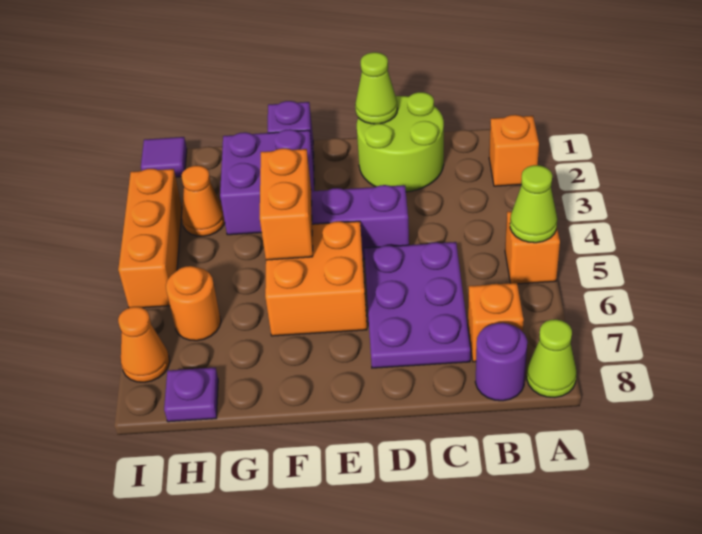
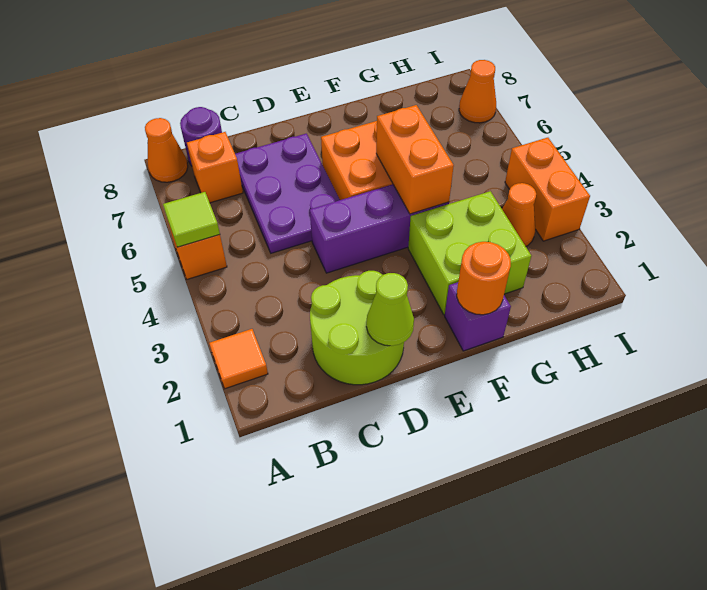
orange 1x1 brick [489,115,539,186] -> orange 1x1 tile [209,329,268,389]
lime 1x1 cone [510,165,557,243] -> lime 1x1 tile [163,192,220,247]
lime 1x1 cone [527,319,576,398] -> orange 1x1 cone [145,118,188,182]
purple 2x2 brick [220,129,314,235] -> lime 2x2 brick [408,191,531,314]
orange 1x1 round brick [166,266,221,341] -> orange 1x1 round brick moved to [457,242,511,315]
purple 1x1 plate [164,368,218,422] -> none
purple 1x1 tile [141,137,187,177] -> none
orange 1x3 brick [118,169,182,308] -> orange 1x2 brick [505,138,590,241]

